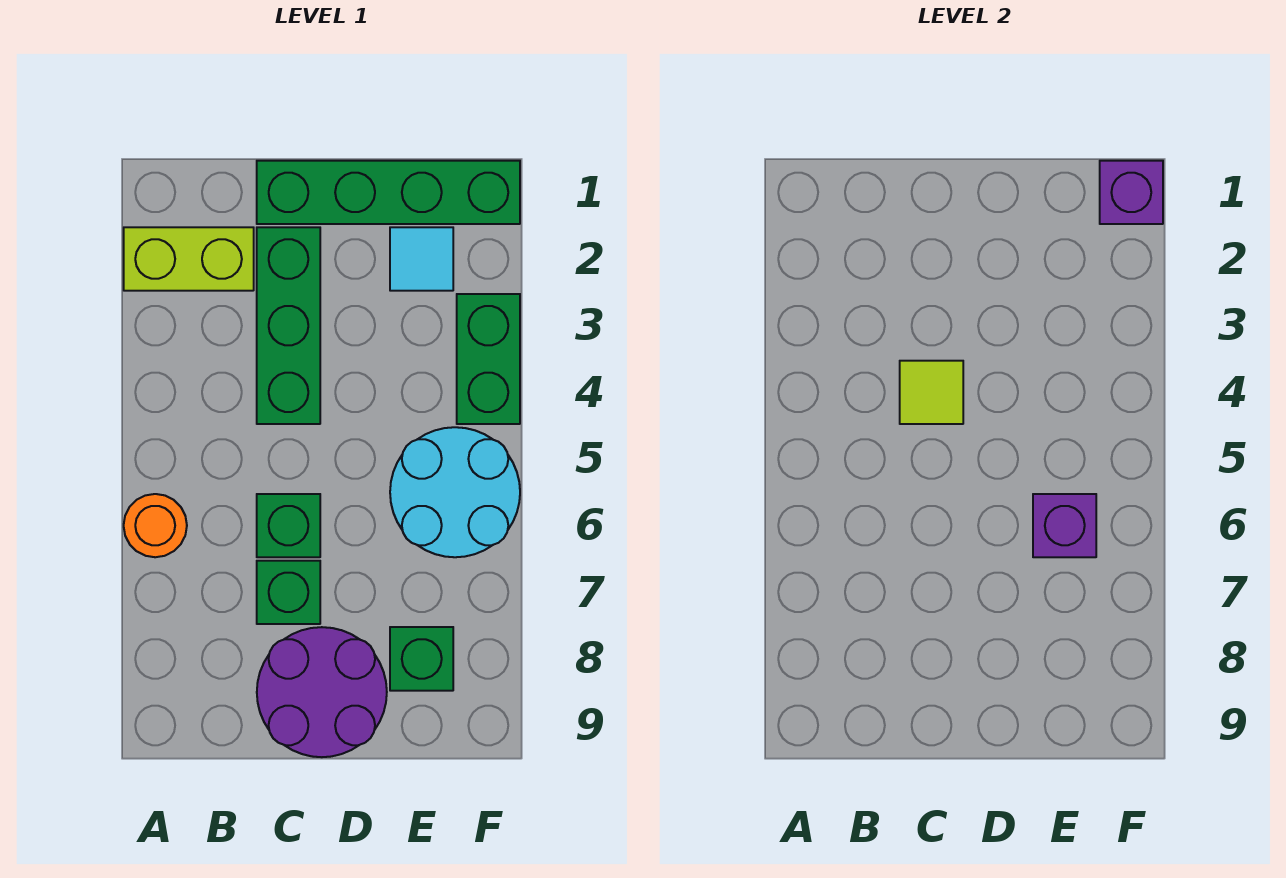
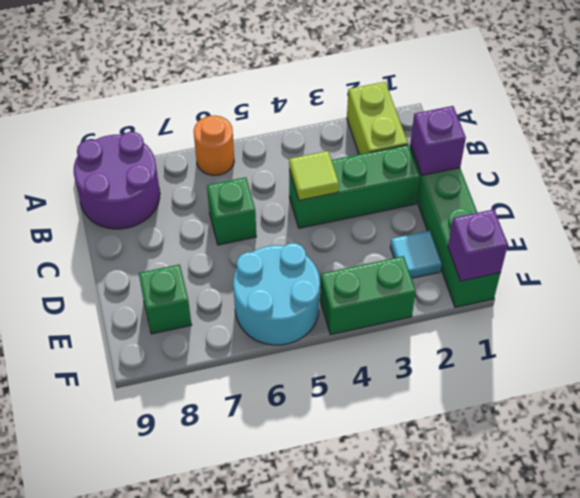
green 1x1 brick [257,561,320,624] -> none
purple 2x2 round brick [257,627,387,757] -> purple 2x2 round brick moved to [74,132,160,229]
purple 1x1 brick [1033,494,1096,557] -> purple 1x1 brick moved to [410,106,466,175]

